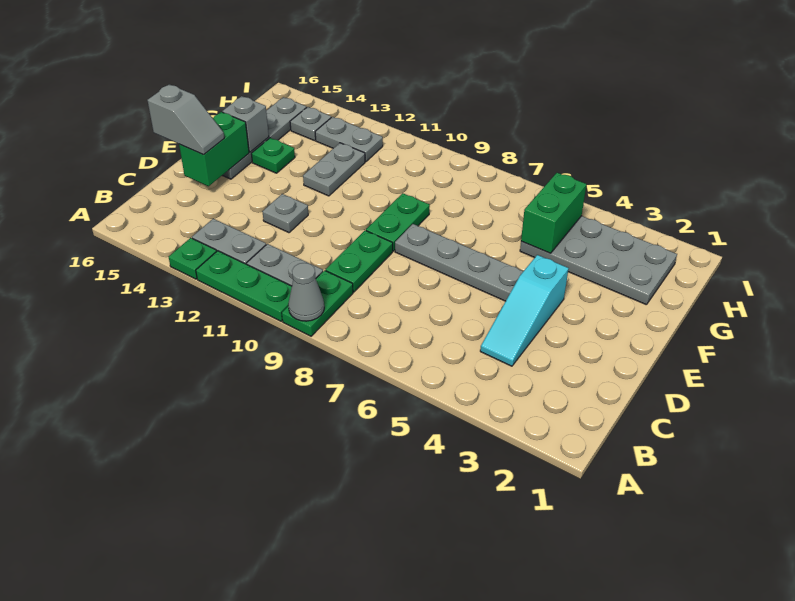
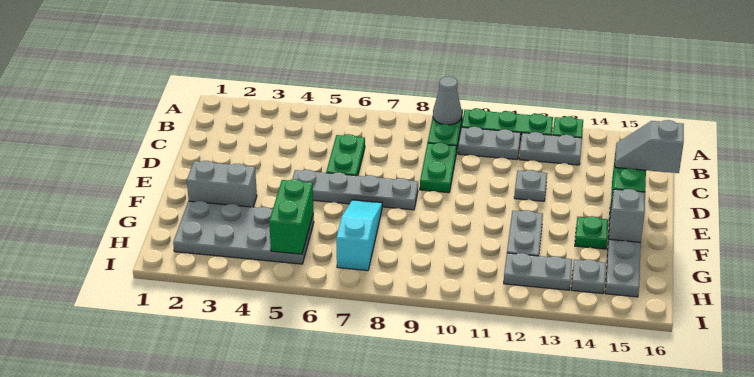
cyan 1x3 slope [480,255,569,366] -> cyan 1x3 slope moved to [336,200,382,271]
green 1x2 plate [366,193,430,251] -> green 1x2 plate moved to [326,134,365,176]
none -> grey 1x2 brick [187,161,257,207]

